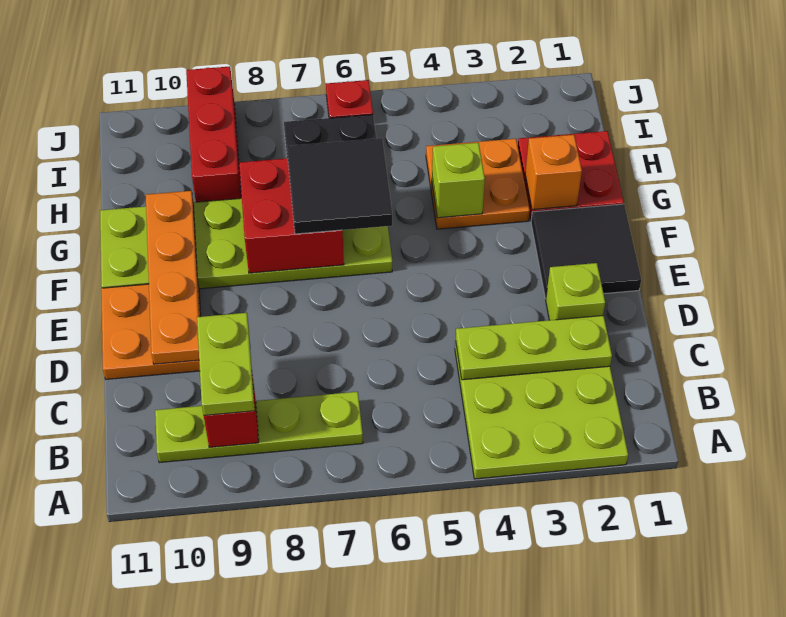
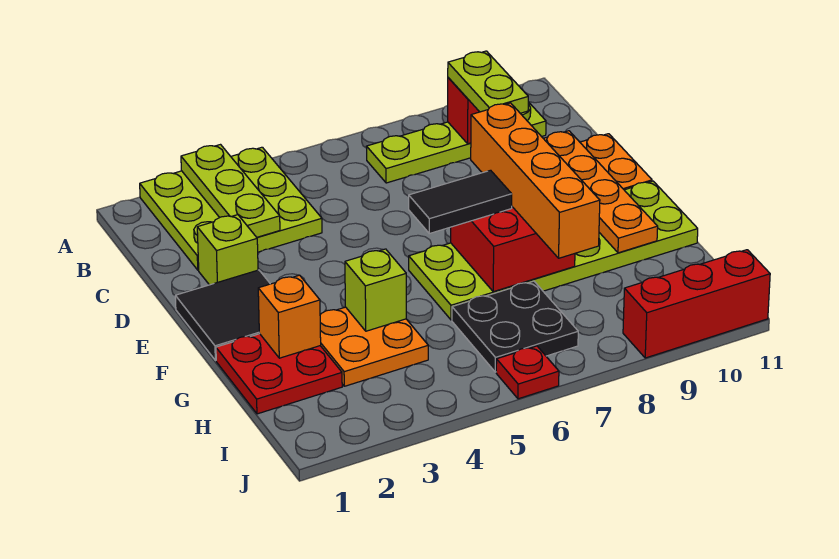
lime 1x3 plate [456,316,612,380] -> lime 1x3 plate turned to [181,145,280,237]
none -> orange 1x4 brick [471,103,600,258]
black 2x2 tile [287,138,392,234] -> black 1x2 tile [409,170,512,234]
red 1x3 brick [186,66,241,202] -> red 1x3 brick turned to [623,250,770,358]

